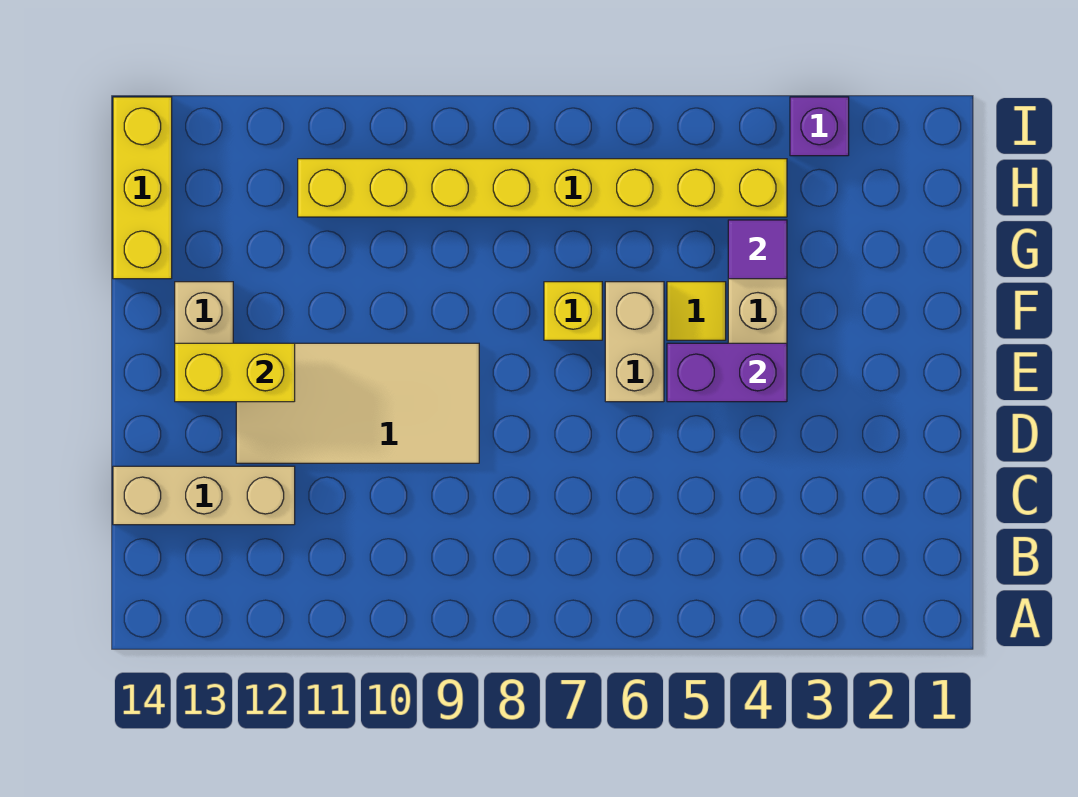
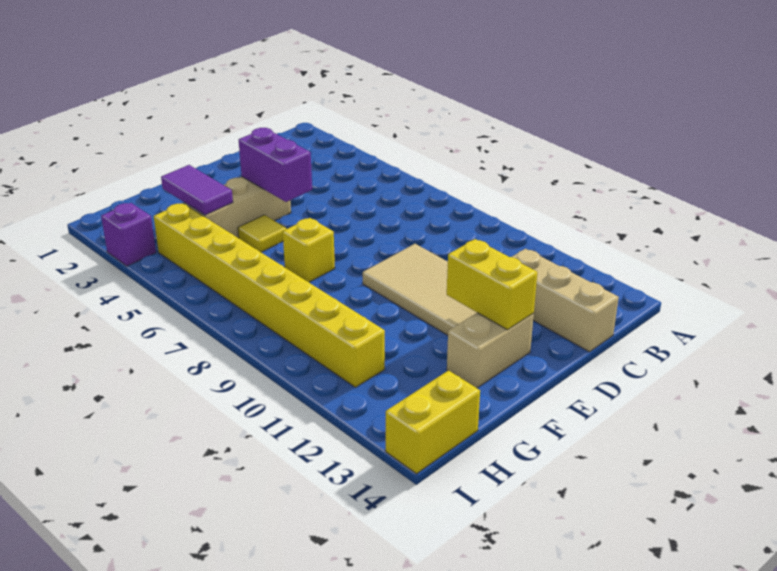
tan 1x2 brick [605,282,664,402] -> none
purple 1x1 tile [728,220,787,279] -> purple 1x2 tile [161,165,233,215]
yellow 1x3 brick [113,97,172,279] -> yellow 1x2 brick [386,371,480,474]

